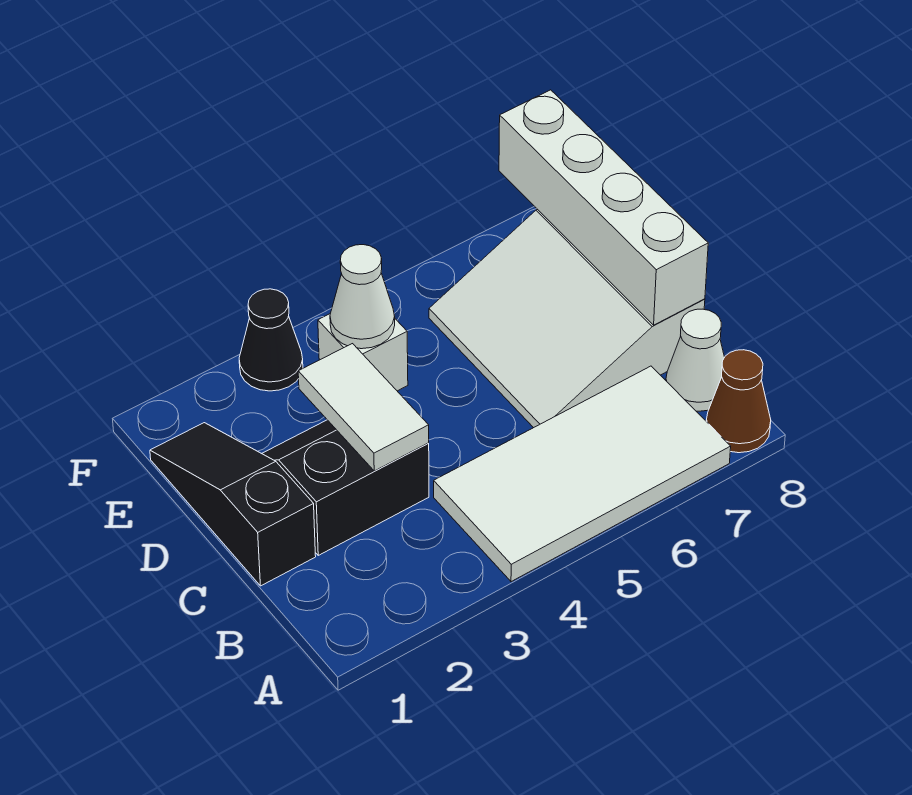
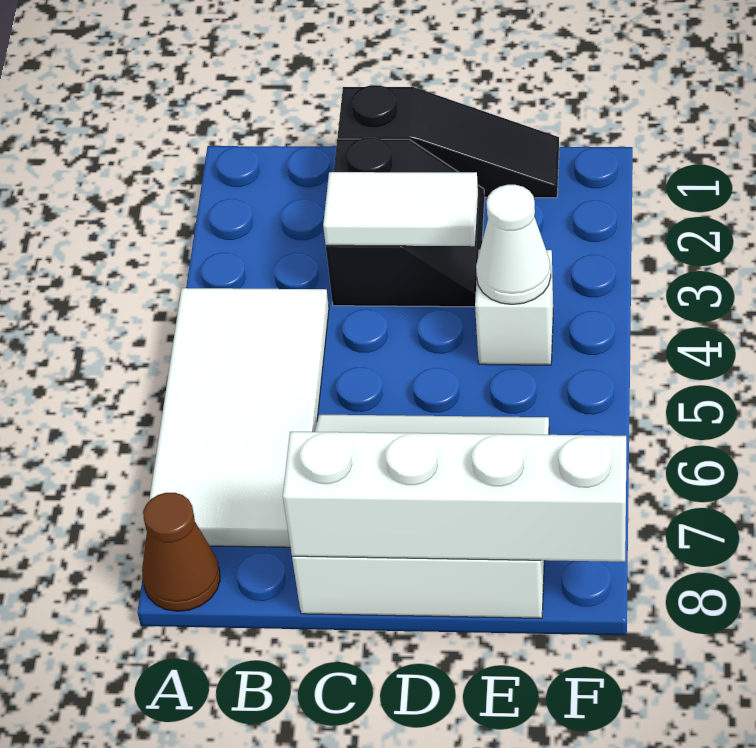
white 1x1 cone [666,309,725,411] -> none
black 1x1 cone [239,289,303,391] -> none

